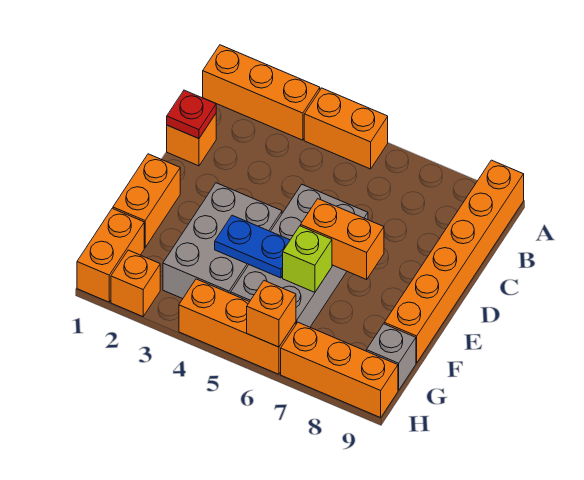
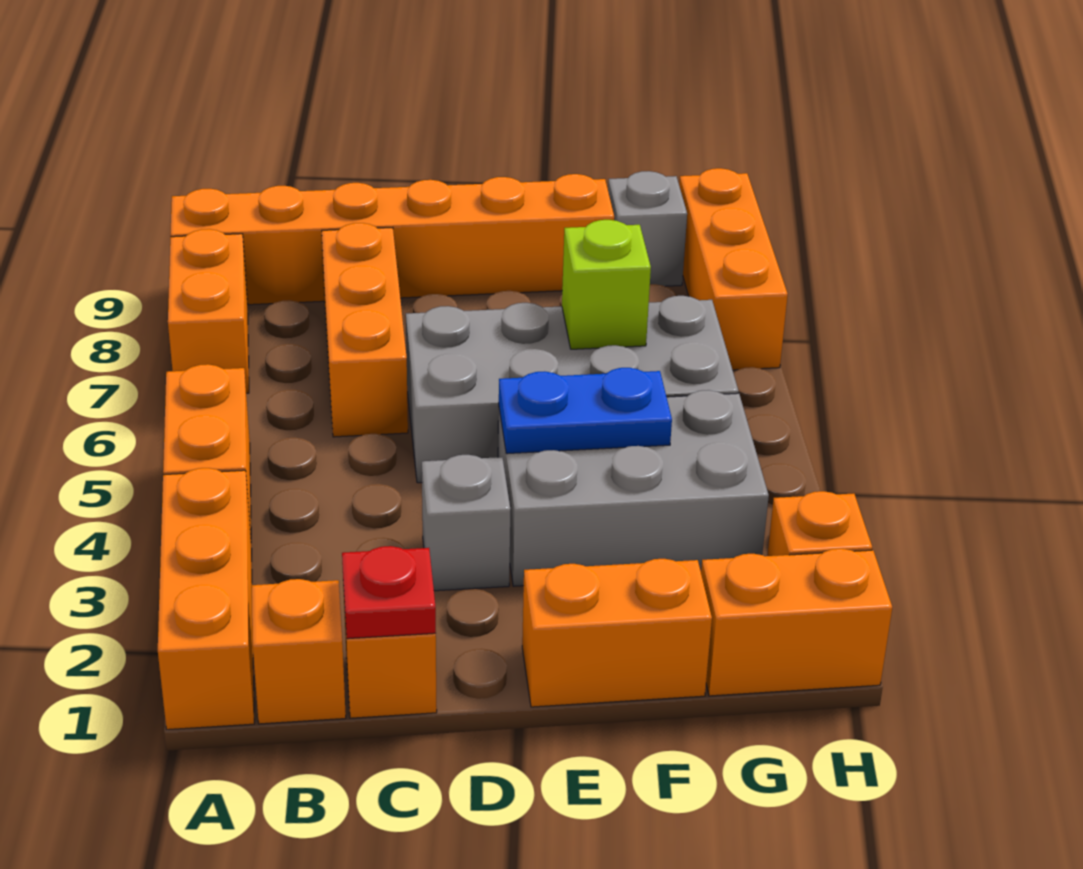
none -> grey 1x1 brick [422,455,510,591]
orange 1x2 brick [301,199,384,279] -> orange 1x2 brick moved to [168,229,249,393]
blue 1x2 plate [215,215,290,278] -> blue 1x2 plate turned to [499,368,672,454]
orange 1x3 brick [179,279,296,374] -> orange 1x3 brick moved to [322,223,408,437]
orange 1x1 brick [247,281,296,347] -> orange 1x1 brick moved to [252,579,346,724]

